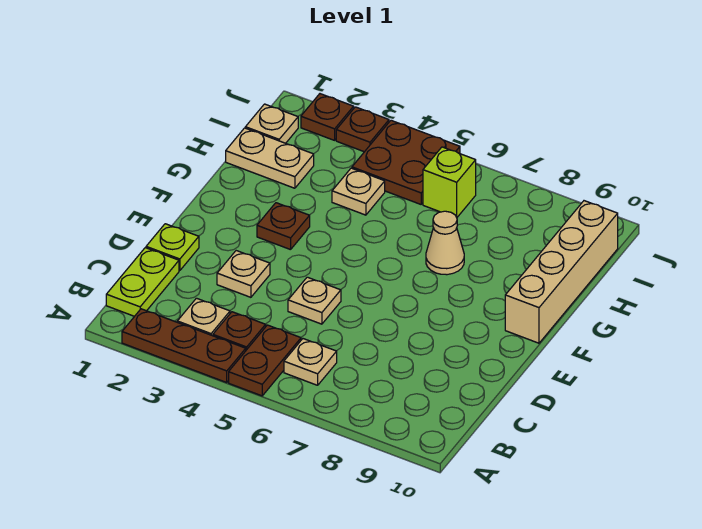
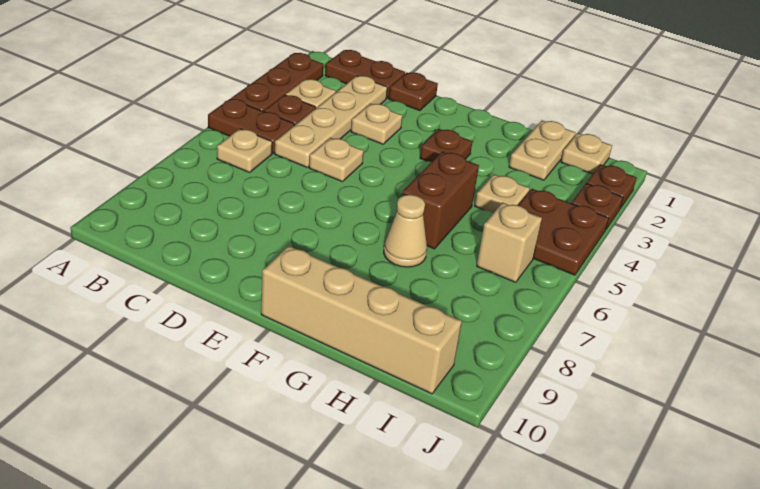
lime 1x2 plate [106,248,179,316] -> brown 1x2 plate [325,50,405,98]
none -> tan 1x4 plate [275,76,387,167]
lime 1x1 plate [146,224,199,271] -> brown 1x1 plate [389,72,438,111]
none -> brown 1x2 brick [402,151,479,249]
lime 1x1 brick [423,147,476,217] -> tan 1x1 brick [477,202,542,282]

